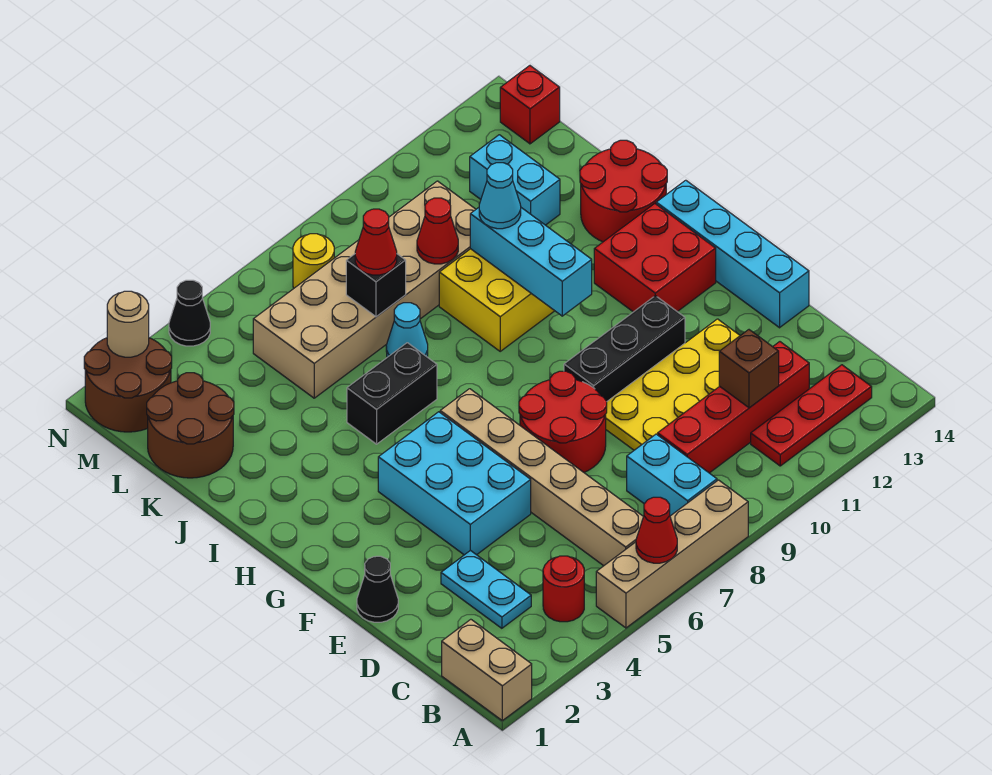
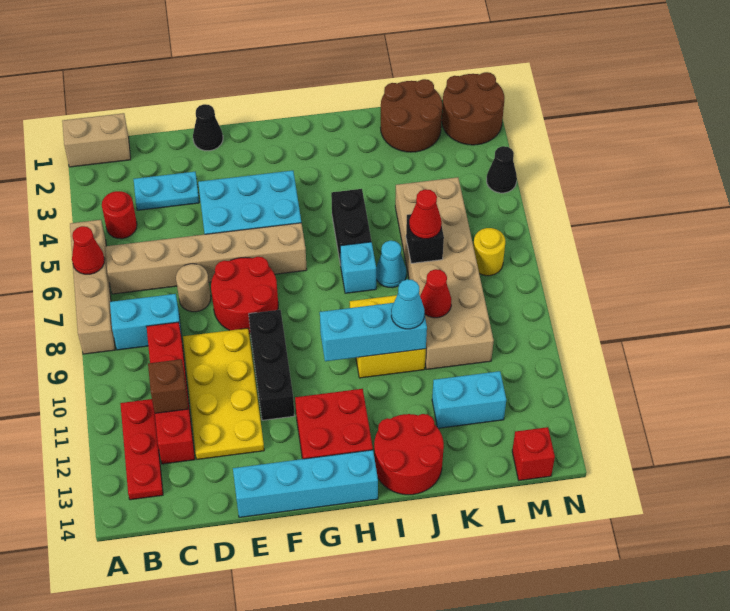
none -> cyan 1x1 brick [340,242,376,293]
tan 1x1 round brick [107,291,149,357] -> tan 1x1 round brick moved to [176,264,211,312]

